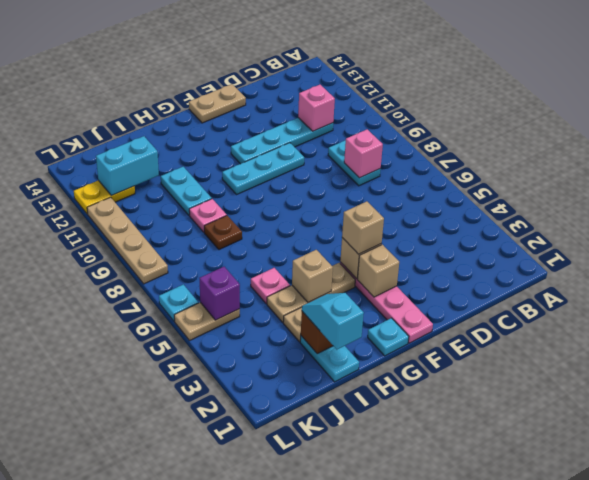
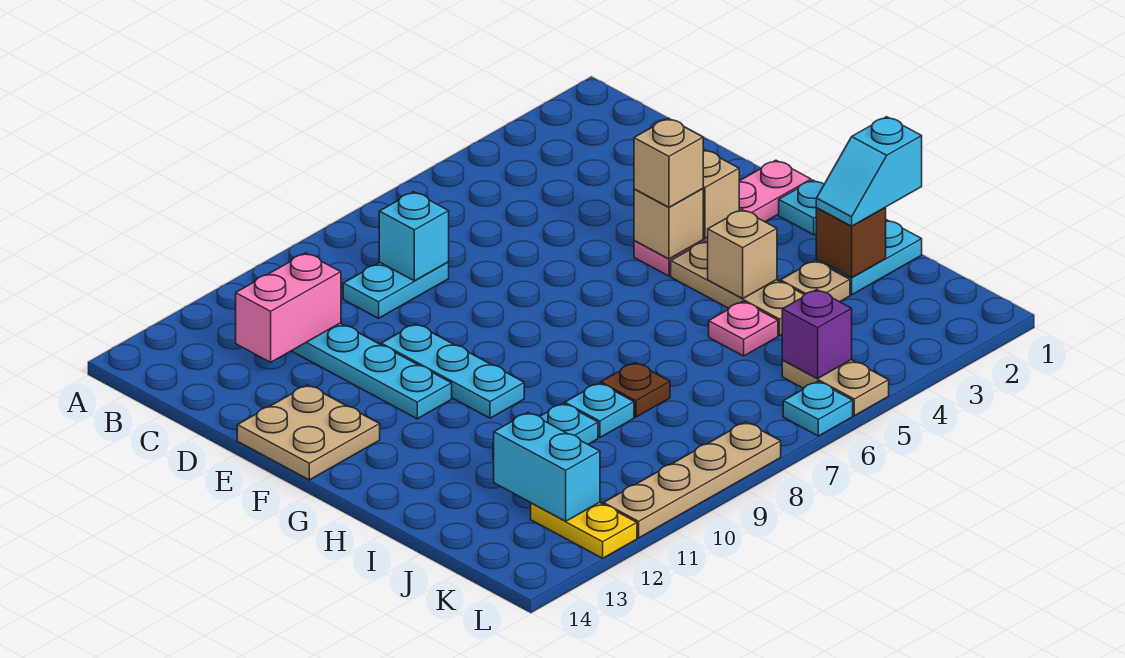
pink 1x1 brick [344,129,383,178] -> cyan 1x1 brick [379,192,449,281]
pink 1x1 brick [298,85,335,131] -> pink 1x2 brick [236,253,341,362]
tan 1x2 plate [189,84,246,123] -> tan 2x2 plate [237,385,380,480]
pink 1x1 plate [189,199,227,232] -> cyan 1x1 plate [565,383,634,438]

